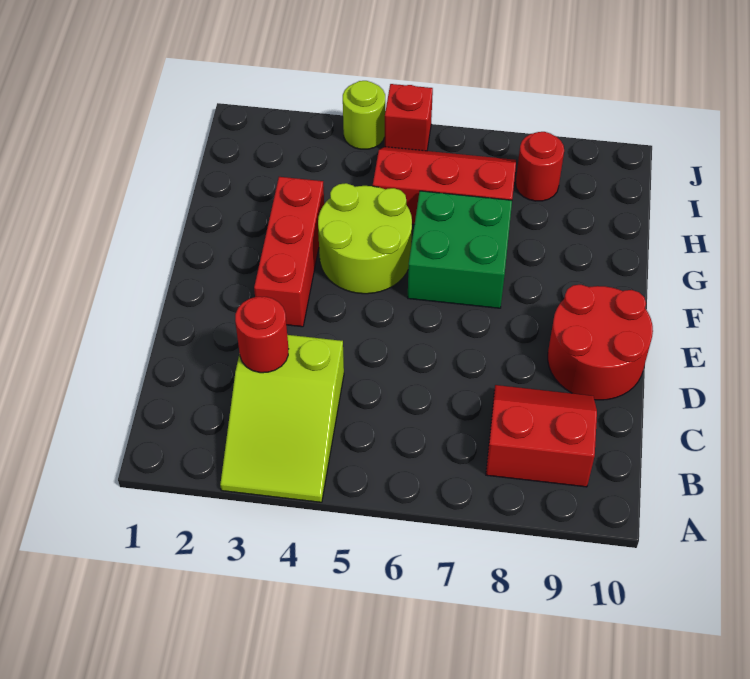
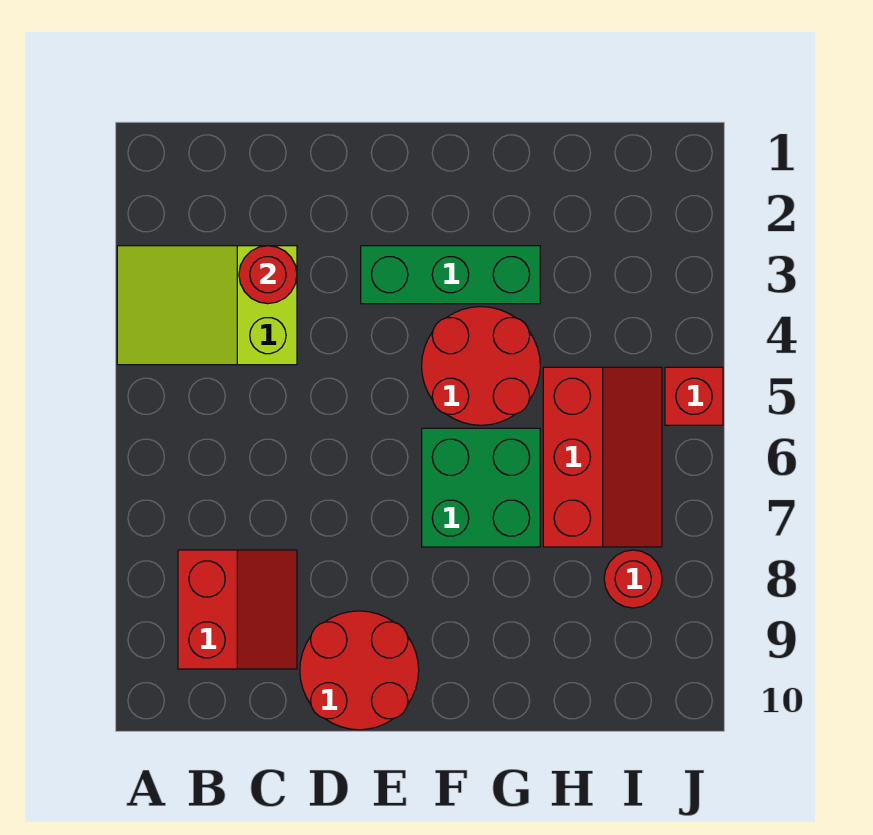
red 1x3 brick [254,177,324,327] -> green 1x3 brick [361,246,540,304]
lime 2x2 round brick [318,183,412,294] -> red 2x2 round brick [422,307,540,425]
lime 1x1 round brick [343,81,385,149] -> none

